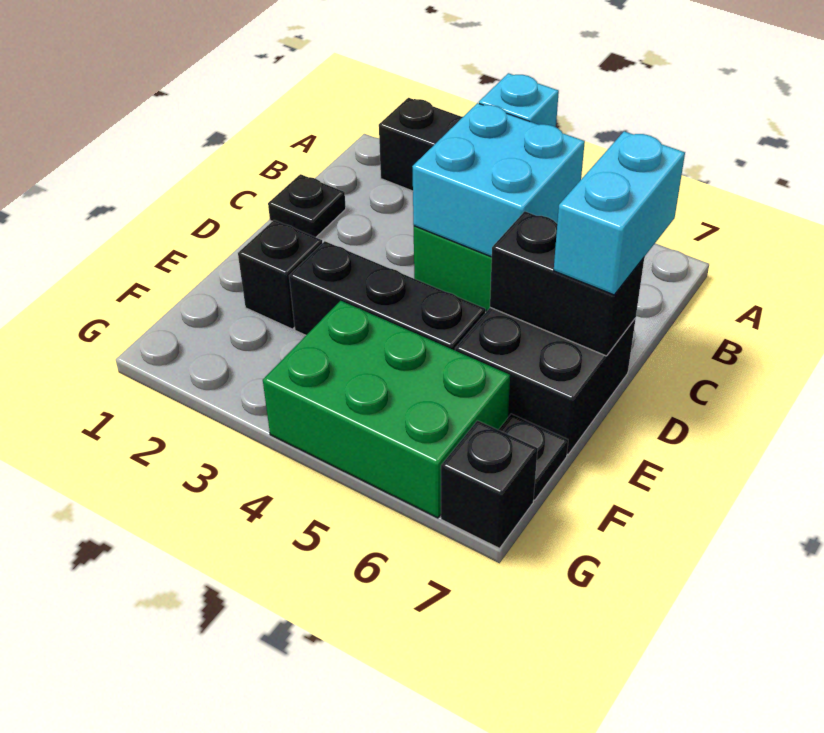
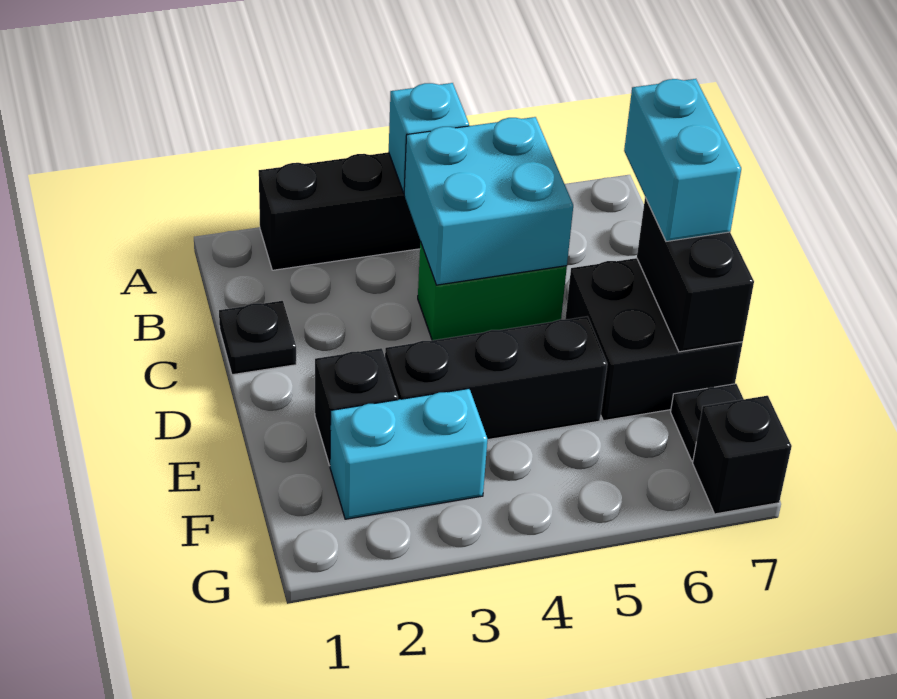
black 1x2 brick [490,211,644,356] -> black 1x2 brick turned to [637,198,754,352]
none -> cyan 1x2 brick [330,389,488,519]
green 2x3 brick [263,301,510,518] -> none

